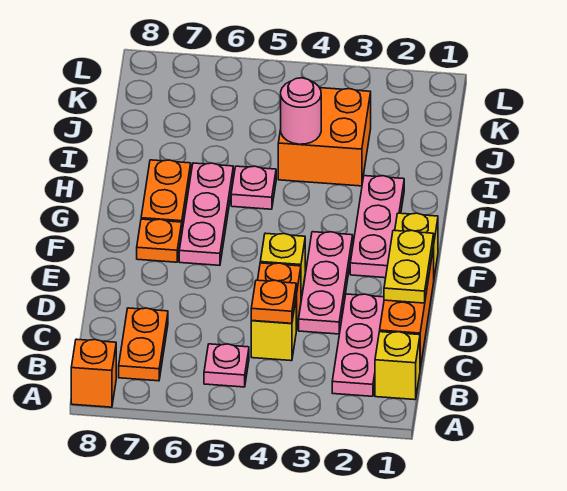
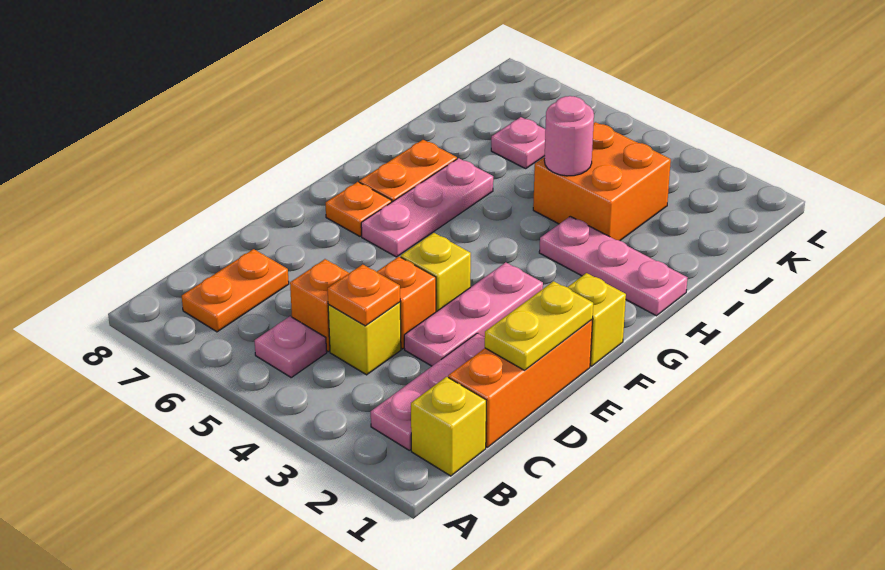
orange 1x1 brick [71,339,116,407] -> orange 1x1 brick moved to [290,259,349,352]
pink 1x3 plate [350,176,404,278] -> pink 1x3 plate turned to [539,216,687,316]
pink 1x1 plate [231,166,276,209] -> pink 1x1 plate moved to [491,117,545,169]

